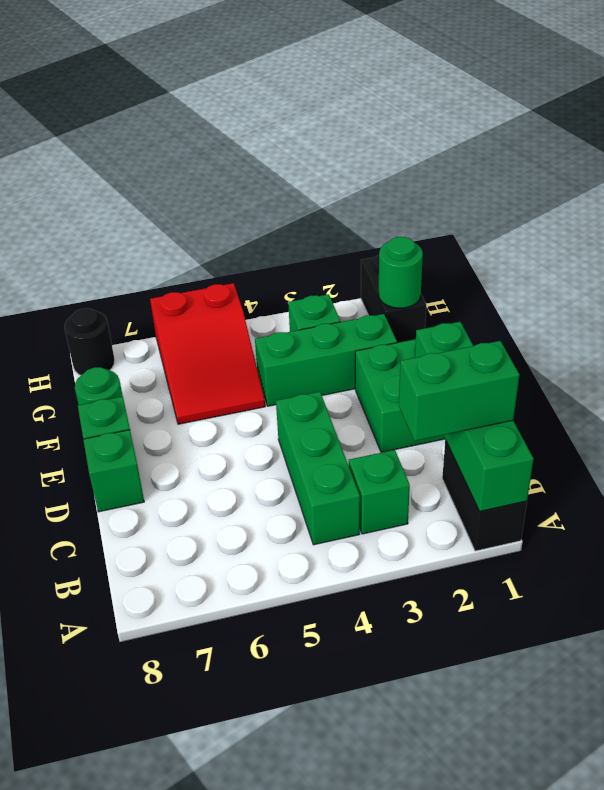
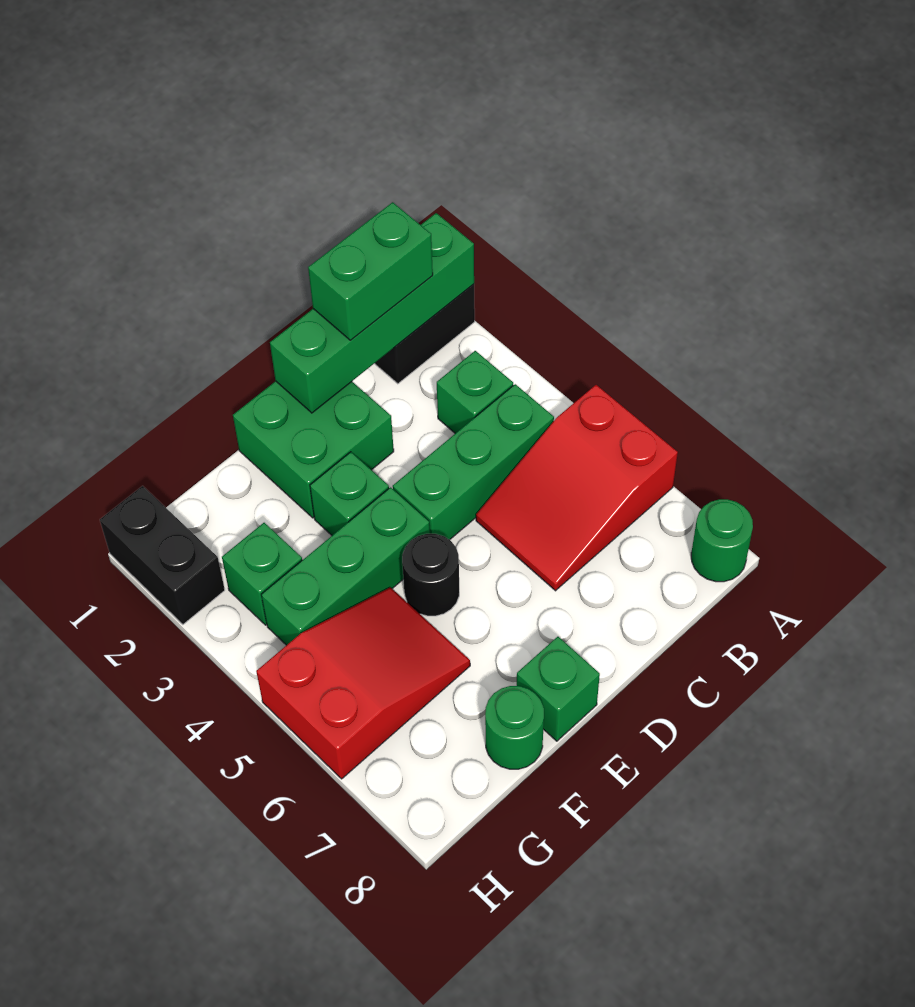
none -> red 2x3 slope [476,385,678,591]
green 1x2 brick [399,341,519,441] -> green 1x2 brick turned to [308,202,433,340]
green 1x1 brick [83,430,144,512] -> green 1x1 brick moved to [310,452,389,535]
green 1x3 brick [255,314,397,406] -> green 1x3 brick turned to [261,487,430,645]
black 1x2 brick [361,255,426,343] -> black 1x2 brick turned to [100,486,225,624]
green 1x1 round brick [378,237,423,308] -> green 1x1 round brick moved to [691,499,753,582]
black 1x1 round brick [65,308,115,375] -> black 1x1 round brick moved to [402,534,459,616]

